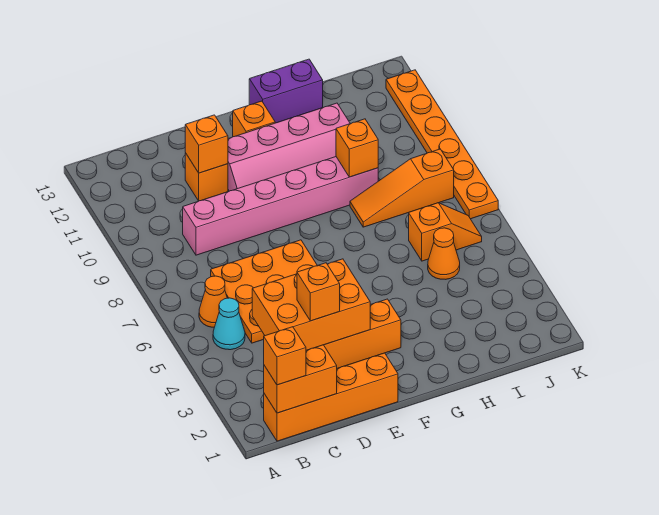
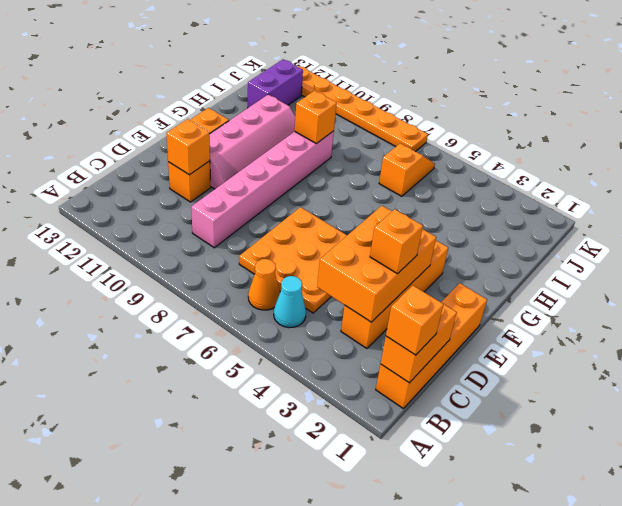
purple 1x2 brick [249,59,323,123] -> purple 1x2 brick moved to [248,59,303,108]
orange 1x3 slope [350,149,454,227] -> none
orange 1x1 cone [428,228,460,279] -> none

